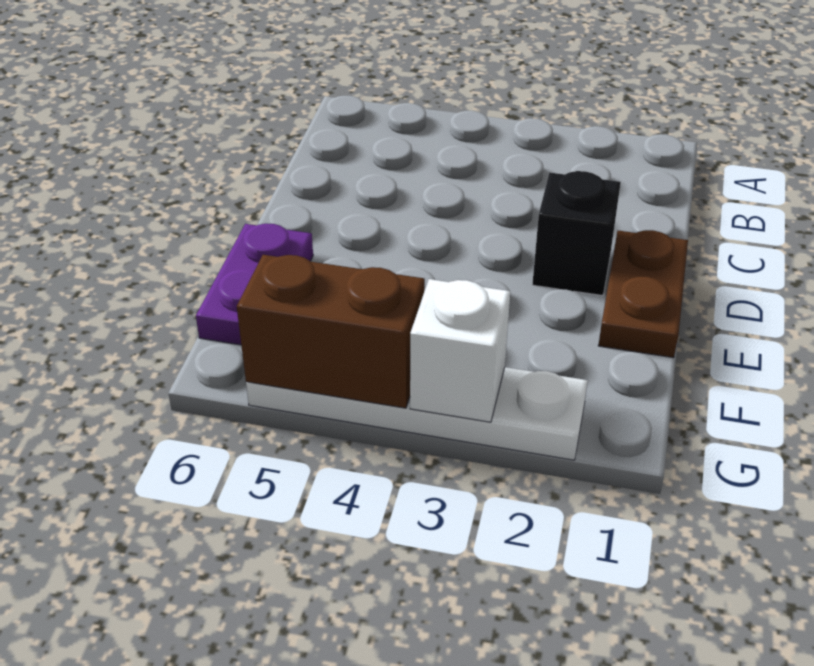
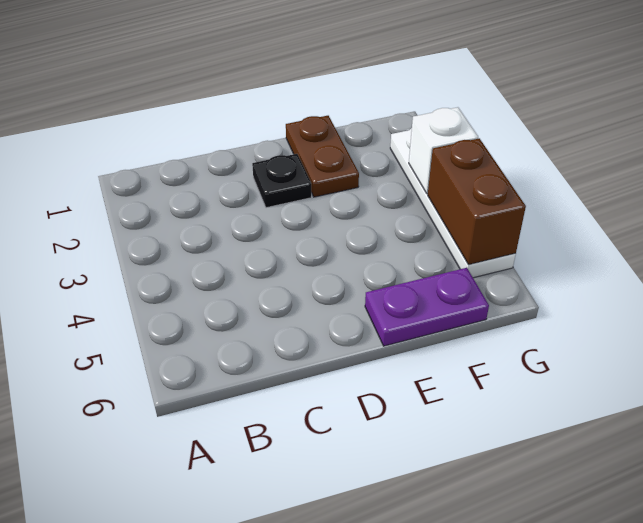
brown 1x2 plate [598,230,688,358] -> brown 1x2 plate turned to [286,116,359,197]
black 1x1 brick [532,171,621,296] -> black 1x1 plate [252,154,311,208]

